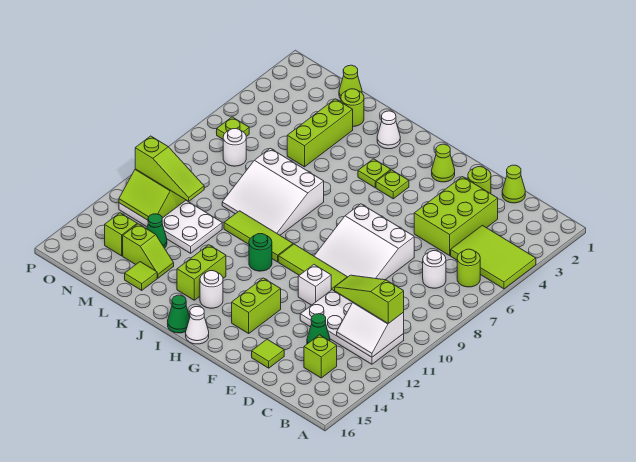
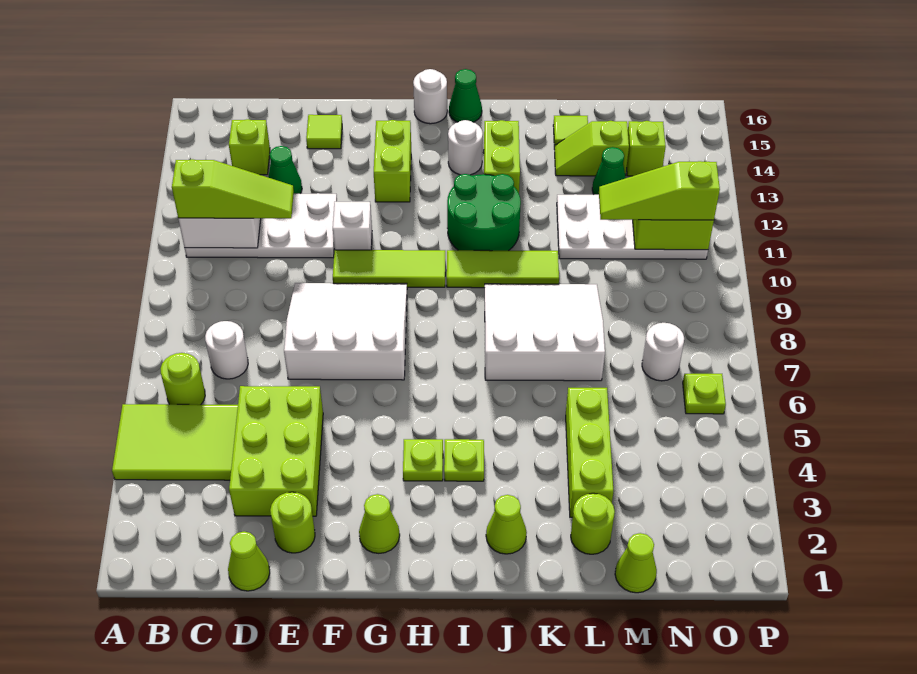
white 1x1 cone [186,306,209,344] -> white 1x1 round brick [413,69,447,124]
green 1x1 round brick [249,234,272,271] -> green 2x2 round brick [447,174,521,251]
white 1x1 cone [377,111,400,149] -> lime 1x1 cone [486,495,527,554]

